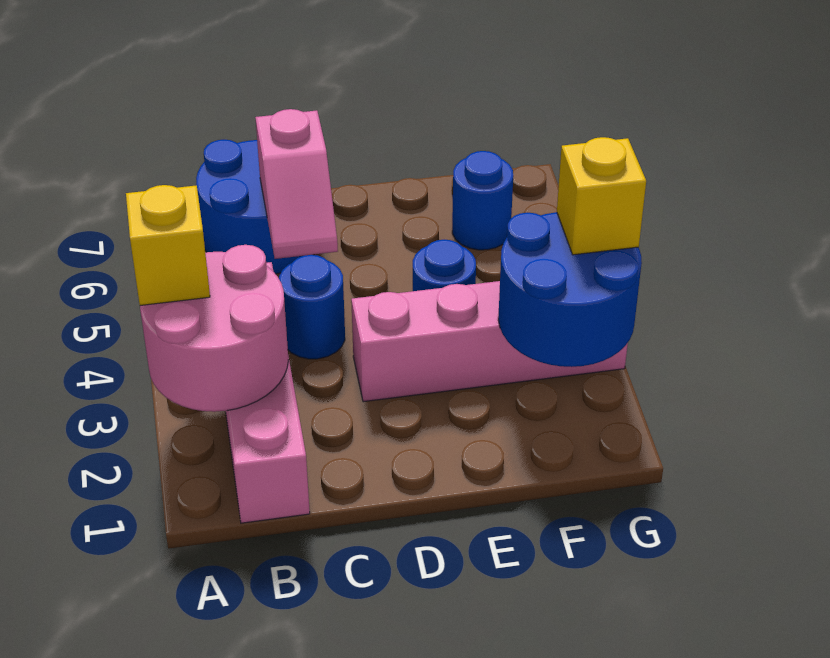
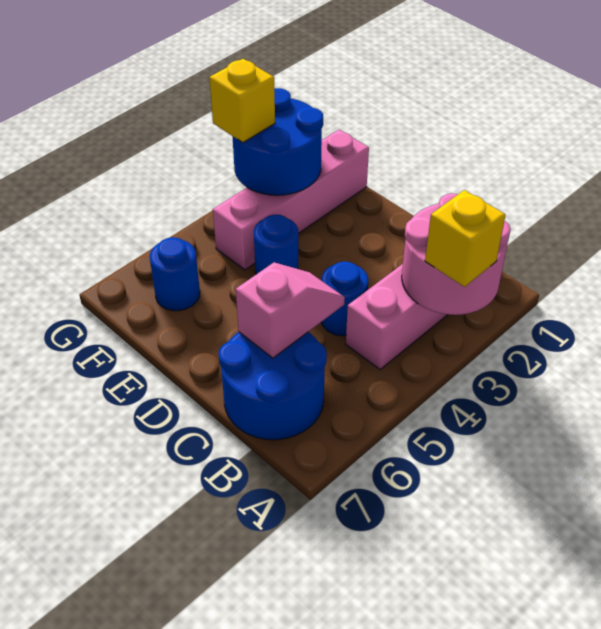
pink 1x4 brick [351,281,628,402] -> pink 1x4 brick turned to [213,130,369,270]

